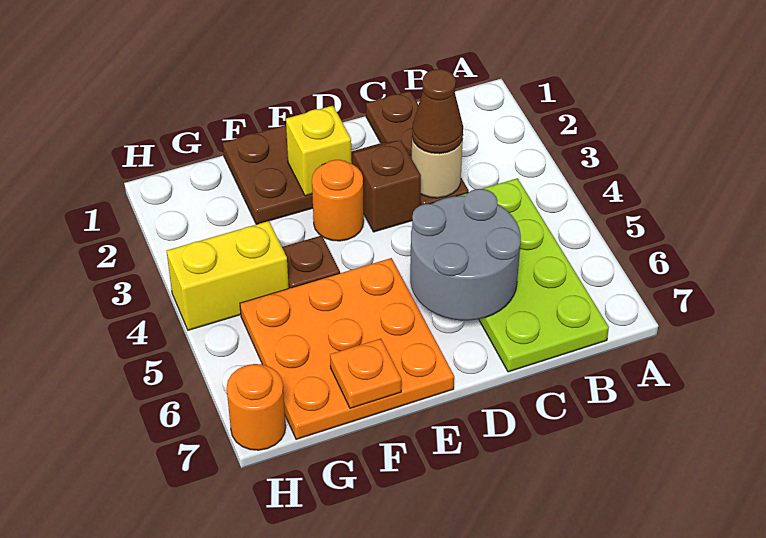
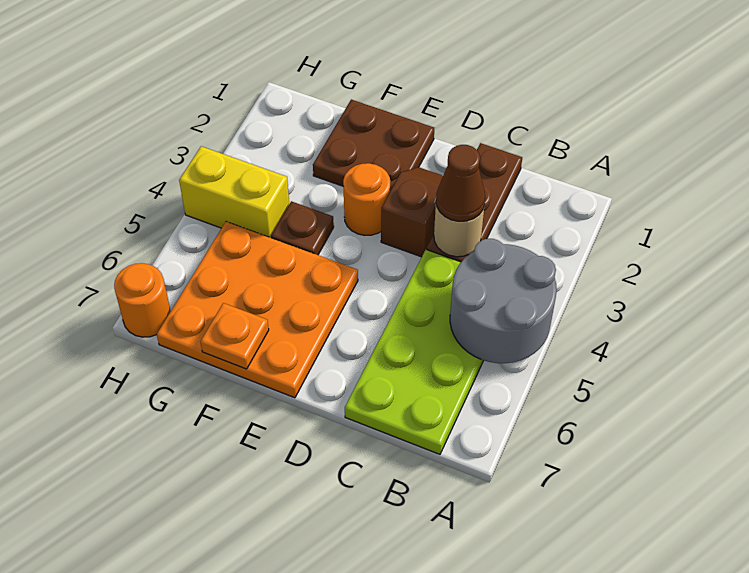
grey 2x2 round brick [410,189,521,321] -> grey 2x2 round brick moved to [450,239,557,363]
yellow 1x1 brick [286,106,352,196] -> none

